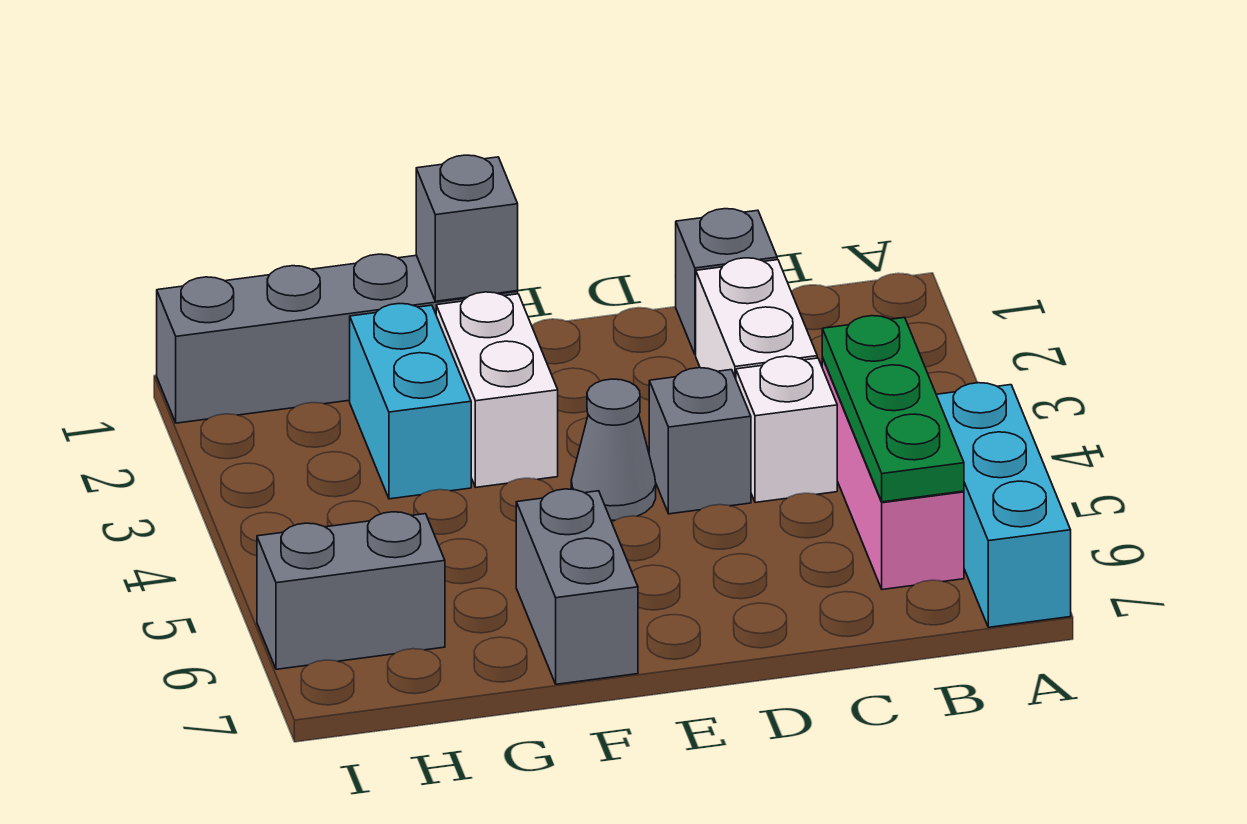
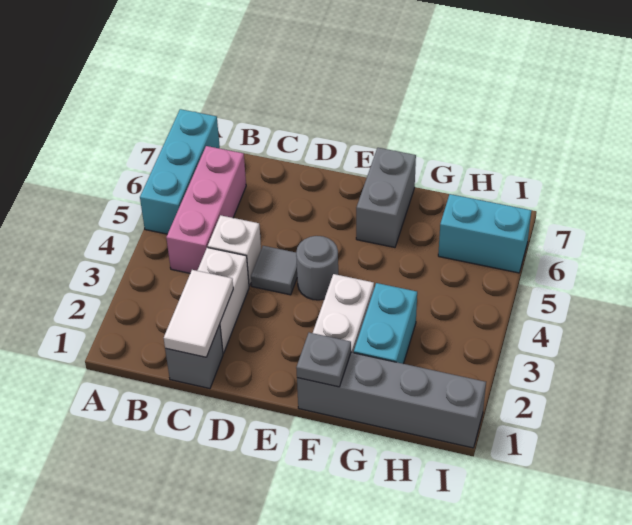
green 1x3 plate [822,316,964,502] -> none
none -> white 1x2 tile [164,270,233,357]
grey 1x1 brick [649,368,751,514] -> grey 1x1 tile [251,246,297,295]
grey 1x1 cone [571,379,656,520] -> grey 1x1 round brick [296,236,338,300]
grey 1x1 brick [416,155,518,301] -> grey 1x1 plate [296,333,351,387]
grey 1x2 brick [257,512,445,669] -> cyan 1x2 brick [438,194,532,273]

